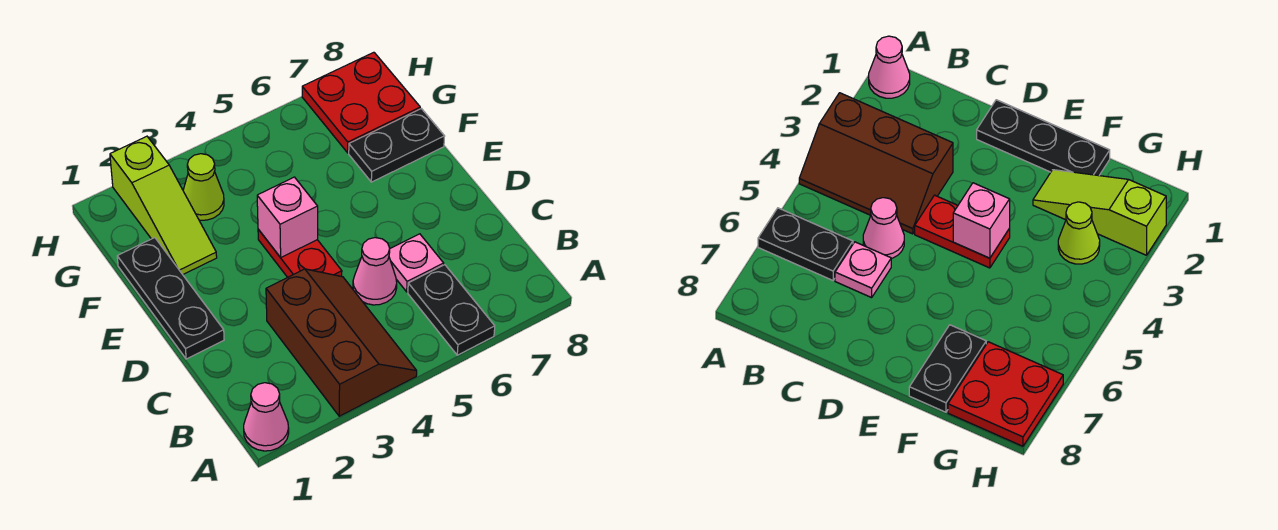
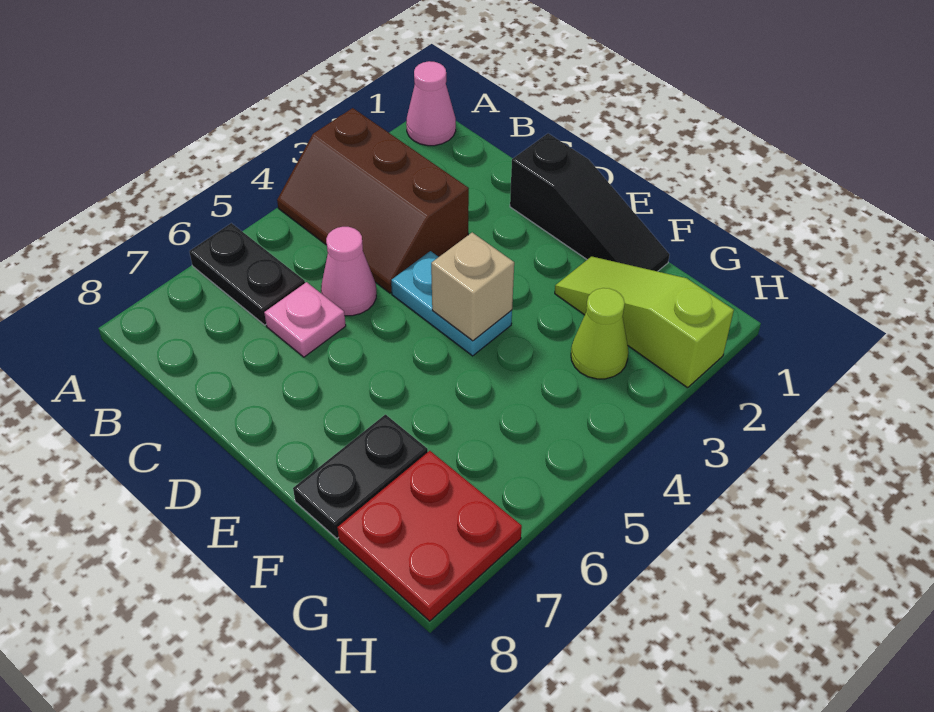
black 1x3 plate [117,238,224,359] -> black 1x3 slope [510,133,669,271]
red 1x2 plate [258,229,342,277] -> cyan 1x2 plate [391,251,512,356]
pink 1x1 brick [257,177,318,257] -> tan 1x1 brick [431,233,514,341]

